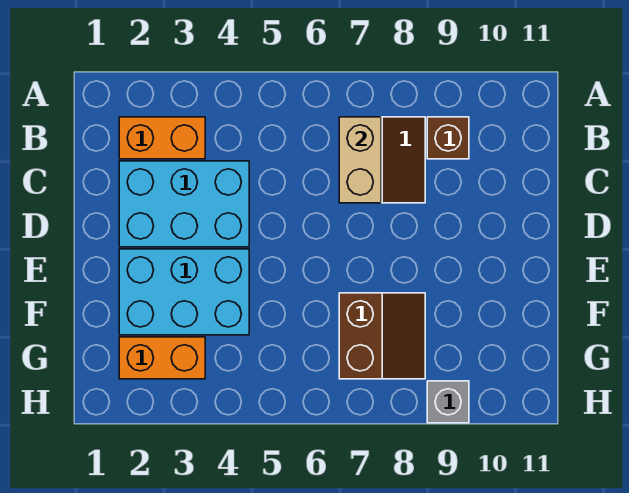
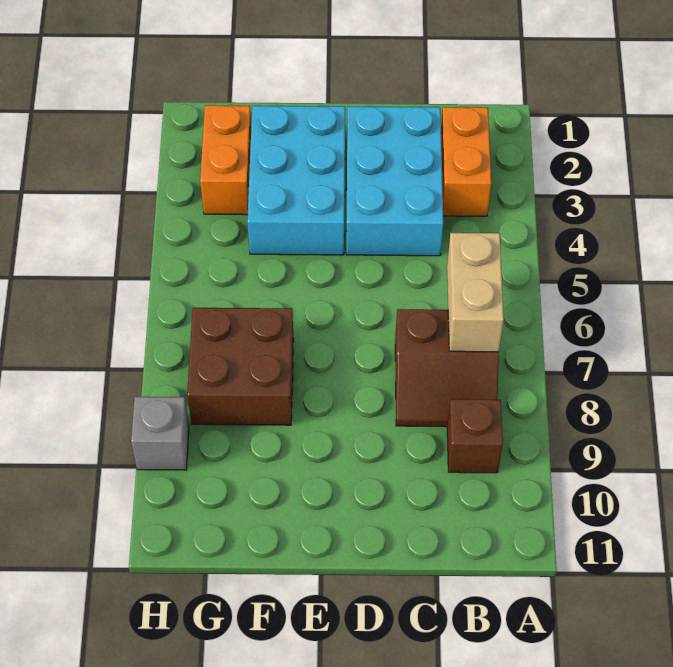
tan 1x2 brick [339,117,381,203] -> tan 1x2 brick turned to [447,232,504,352]
brown 2x2 slope [339,293,425,379] -> brown 2x2 brick [187,308,294,425]

